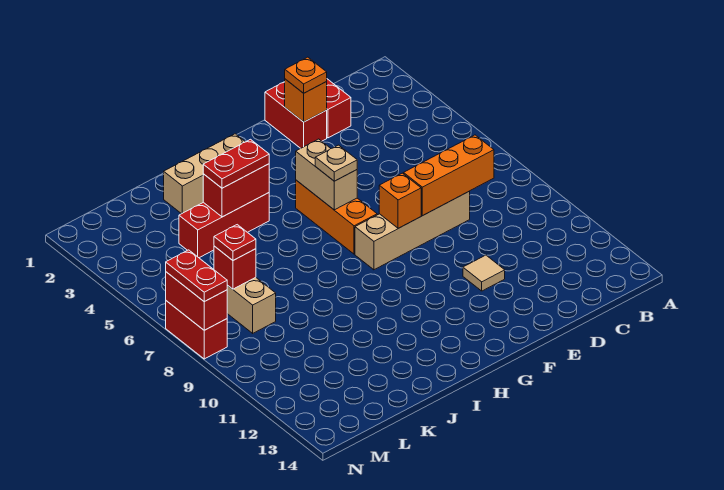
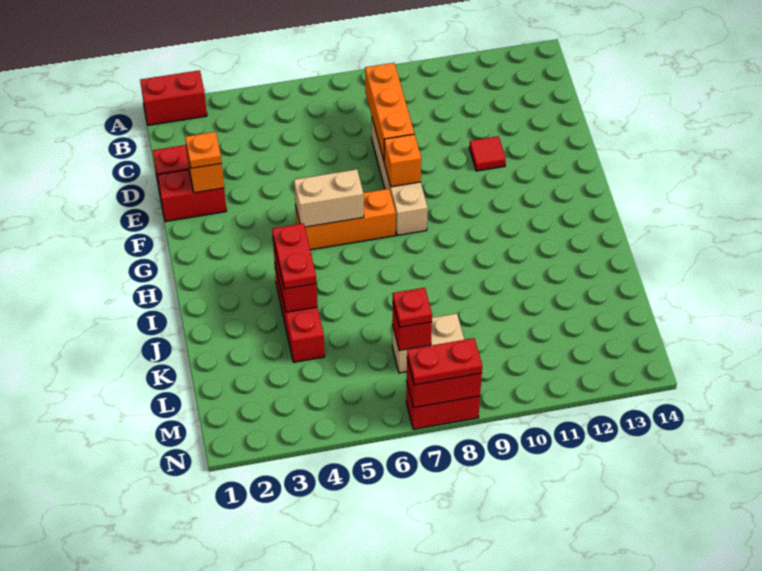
none -> red 1x2 brick [140,70,207,125]
tan 1x1 tile [463,255,505,291] -> red 1x1 tile [469,136,506,171]
tan 1x1 plate [315,145,357,181] -> none
tan 1x3 brick [164,134,245,214] -> none

